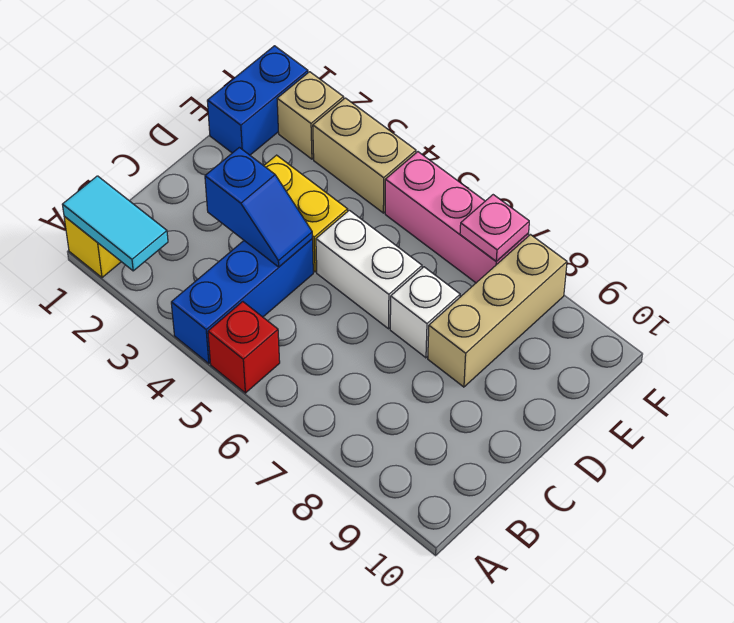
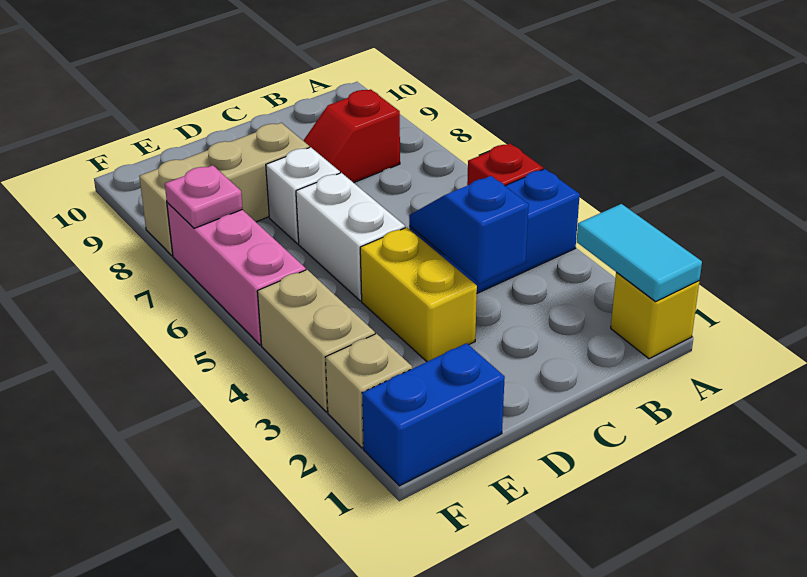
none -> red 1x2 slope [303,89,400,183]

